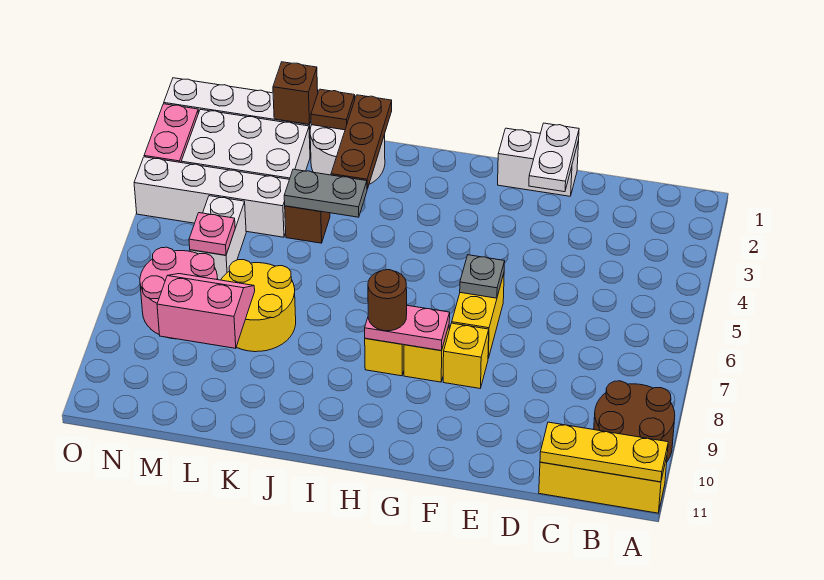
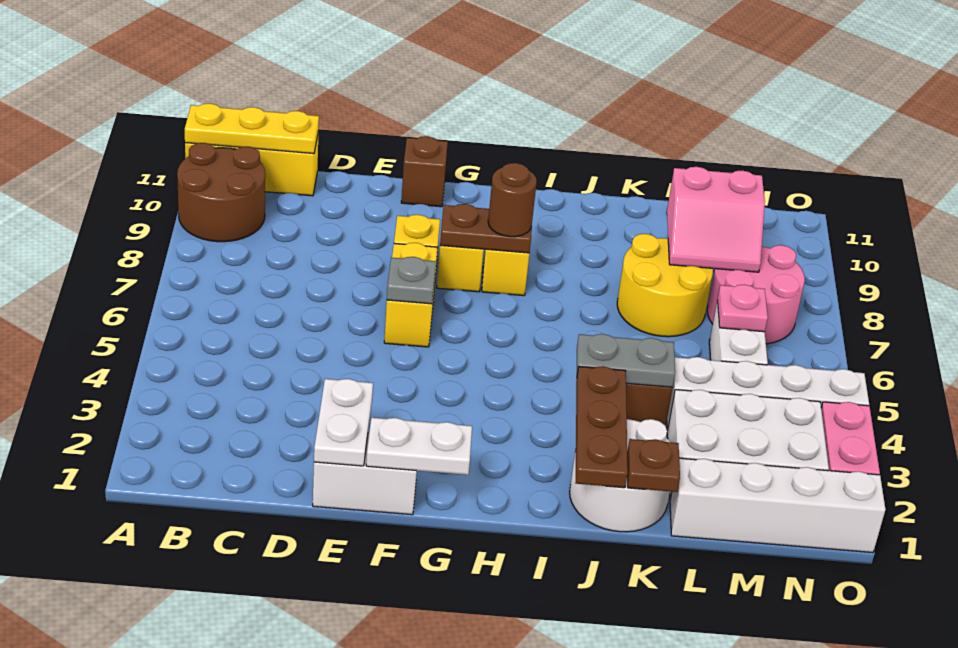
none -> white 1x2 plate [366,418,472,475]
pink 1x2 plate [365,305,450,351] -> brown 1x2 plate [440,204,532,253]
brown 1x1 brick [273,62,318,124] -> brown 1x1 brick moved to [401,136,448,207]

